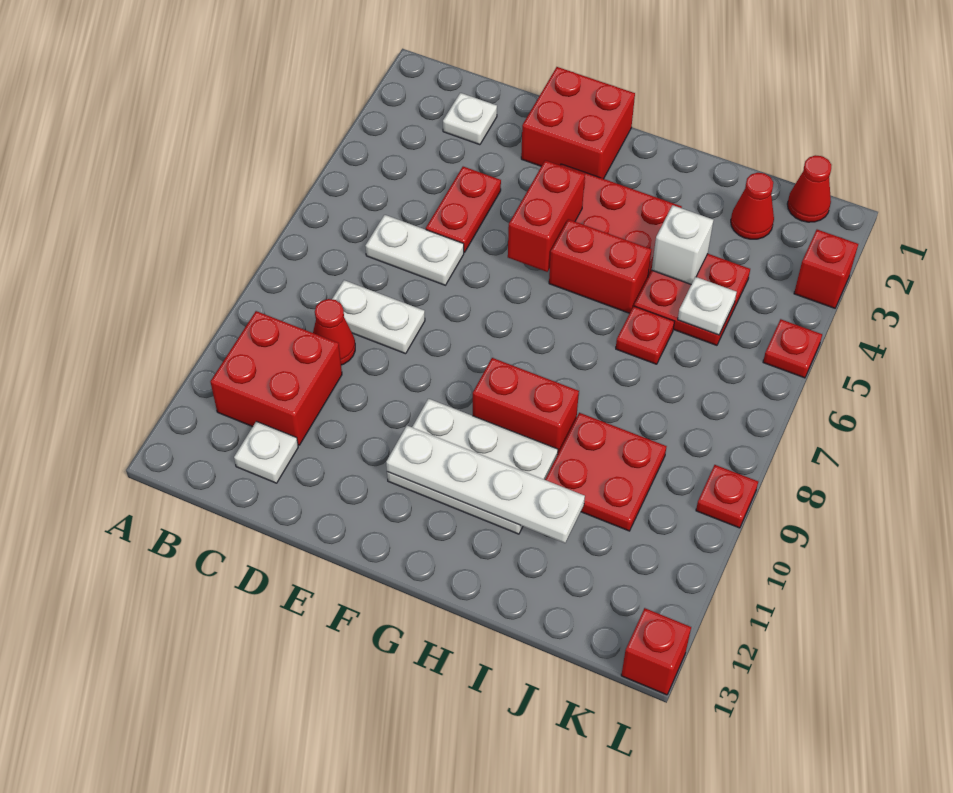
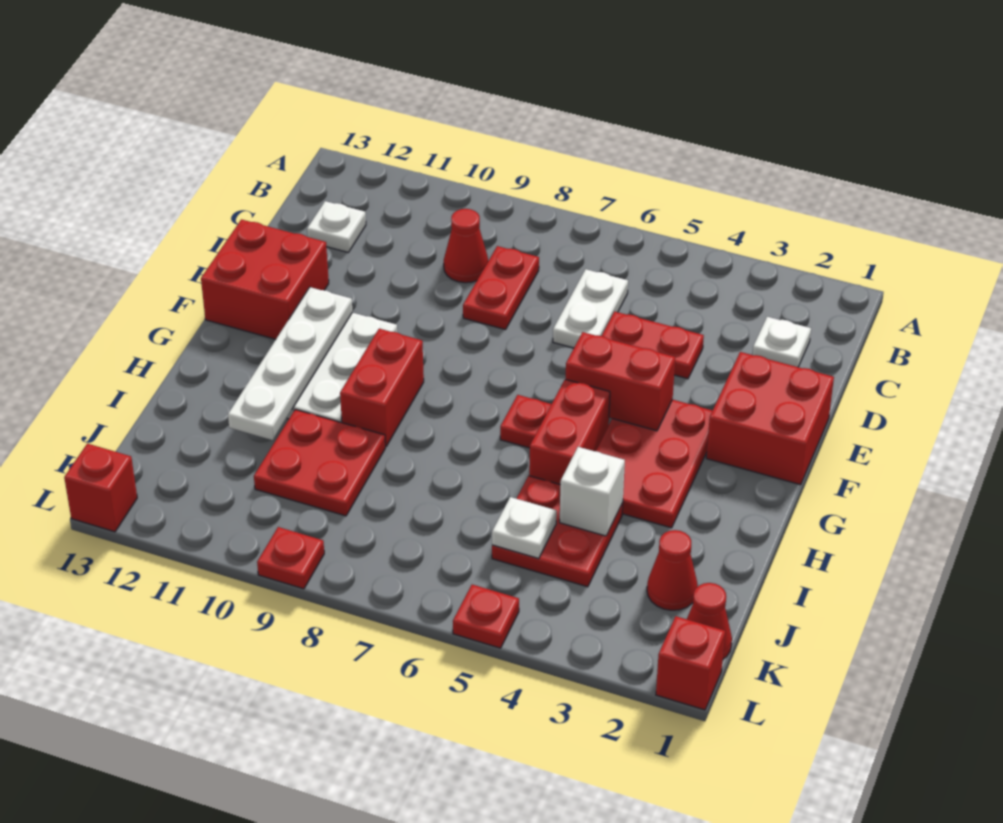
red 2x2 brick [210,311,342,445] -> red 2x2 brick moved to [201,219,329,339]
white 1x2 plate [332,280,425,354] -> red 1x2 plate [463,246,539,330]
red 1x1 plate [616,306,674,364] -> red 1x1 plate moved to [500,395,551,448]
red 1x1 brick [794,230,858,308] -> red 1x1 brick moved to [656,616,725,710]

